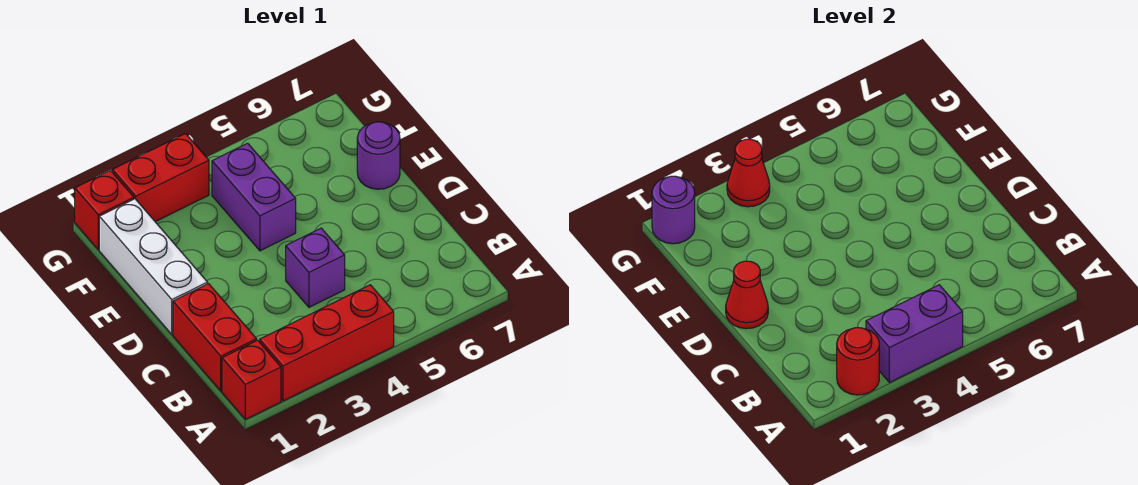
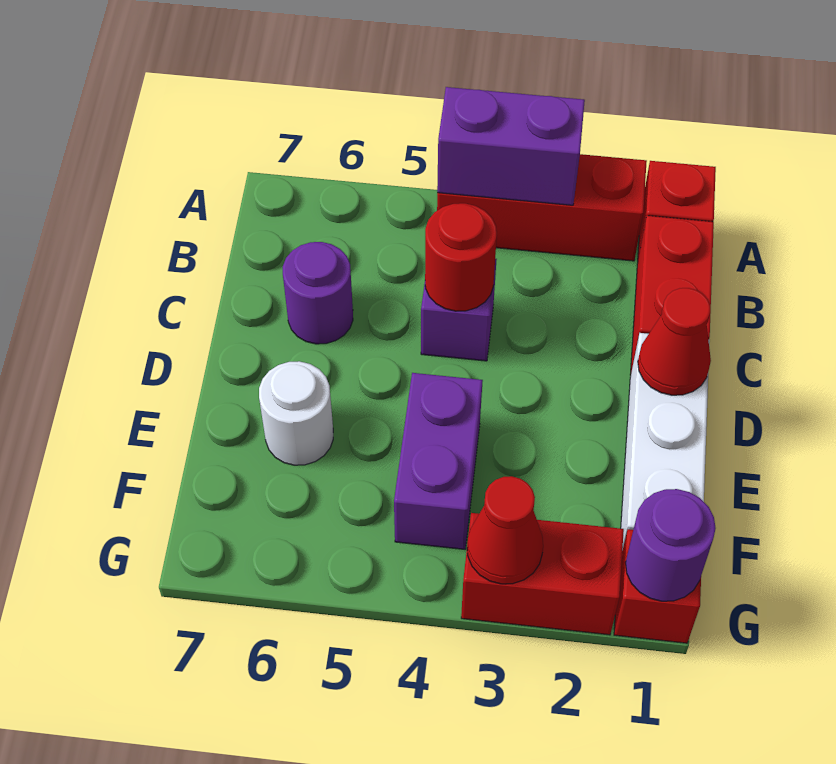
red 1x1 round brick [837,328,879,395] -> red 1x1 round brick moved to [425,203,497,311]
none -> white 1x1 round brick [259,361,333,465]
purple 1x1 round brick [357,122,400,189] -> purple 1x1 round brick moved to [283,242,353,344]

